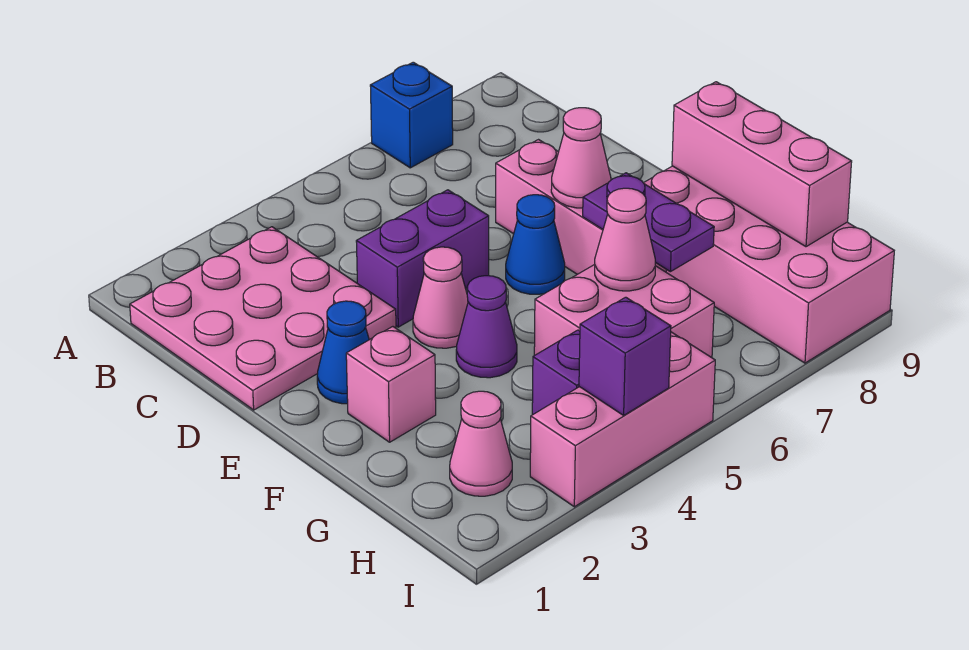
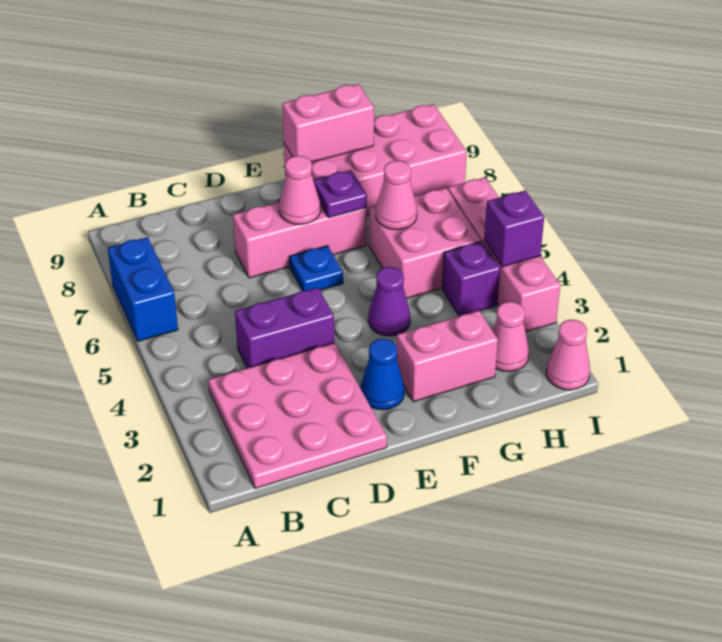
blue 1x1 brick [370,62,453,168] -> blue 1x2 brick [108,237,178,341]
purple 1x2 brick [356,190,489,327] -> purple 1x2 brick turned to [235,288,334,368]
pink 1x1 cone [413,247,468,348] -> pink 1x1 cone moved to [546,320,590,390]
blue 1x1 cone [506,195,565,294] -> blue 1x1 plate [290,246,343,291]
pink 1x1 brick [346,327,436,442] -> pink 1x2 brick [397,311,498,402]
purple 1x2 plate [583,173,714,272] -> purple 1x1 plate [314,170,367,218]
pink 1x3 brick [672,82,852,247] -> pink 1x2 brick [282,84,374,162]
pink 1x3 brick [530,332,715,507] -> pink 1x4 brick [448,177,560,332]

